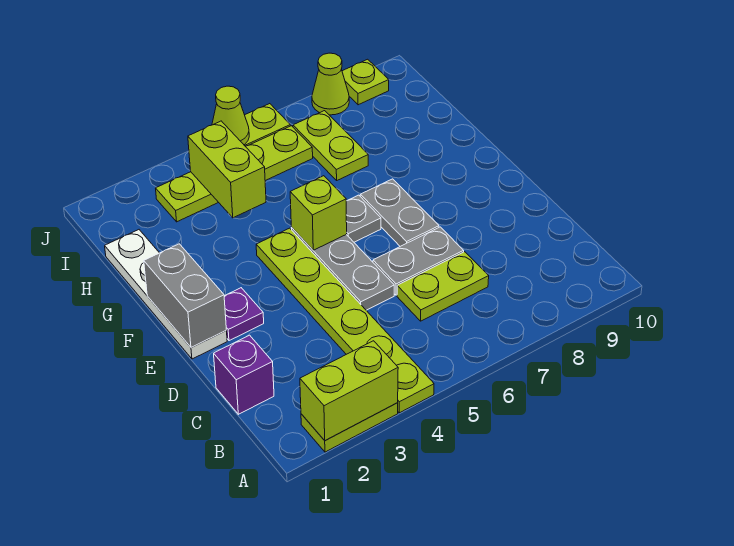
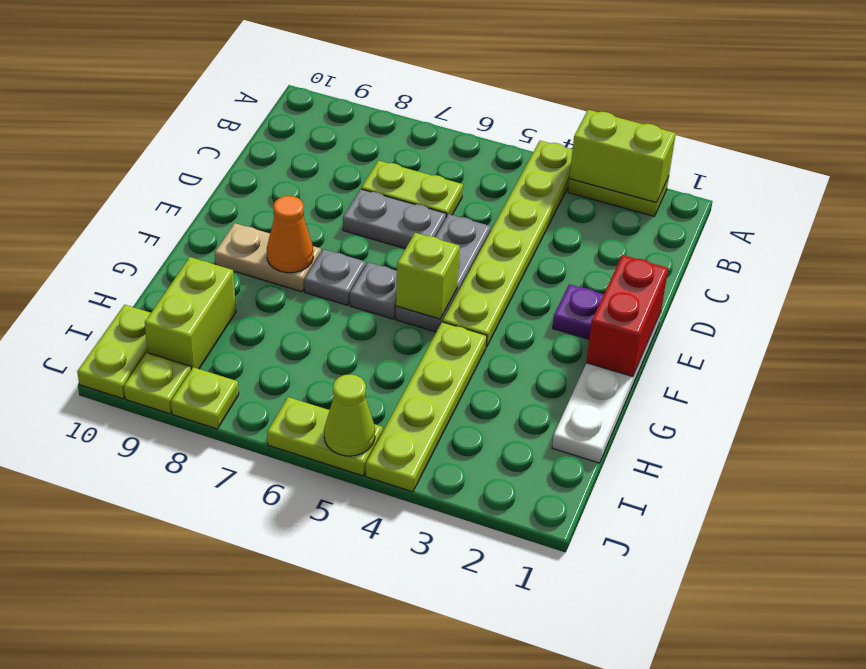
purple 1x1 brick [214,335,274,414] -> none
grey 1x2 brick [144,244,226,348] -> red 1x2 brick [586,255,668,377]
grey 1x2 plate [360,179,439,246] -> grey 1x1 plate [304,249,366,305]
none -> tan 1x2 plate [215,223,321,292]
none -> orange 1x1 cone [267,196,313,273]
lime 1x2 brick [188,121,266,218] -> lime 1x2 brick moved to [145,257,236,370]
lime 1x2 plate [293,111,368,180] -> lime 1x2 plate moved to [77,305,151,399]
lime 1x4 plate [156,126,313,222] -> lime 1x4 plate turned to [366,322,487,492]
lime 1x1 cone [312,53,349,115] -> lime 1x1 plate [171,367,239,429]

